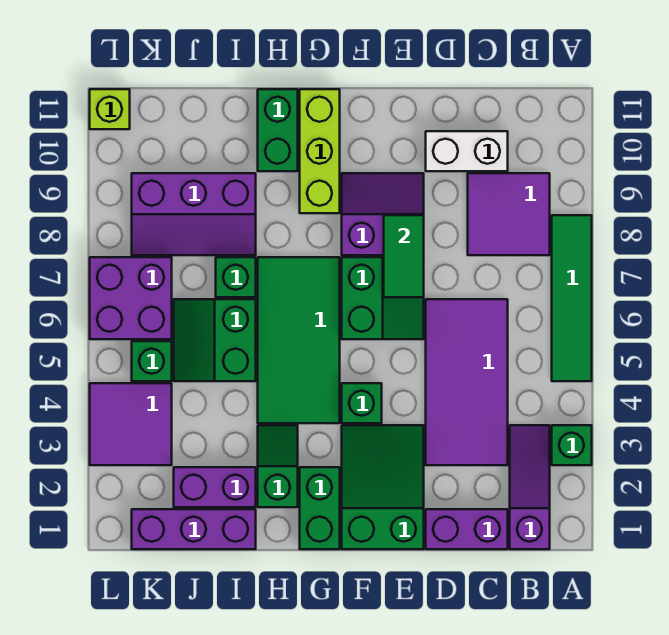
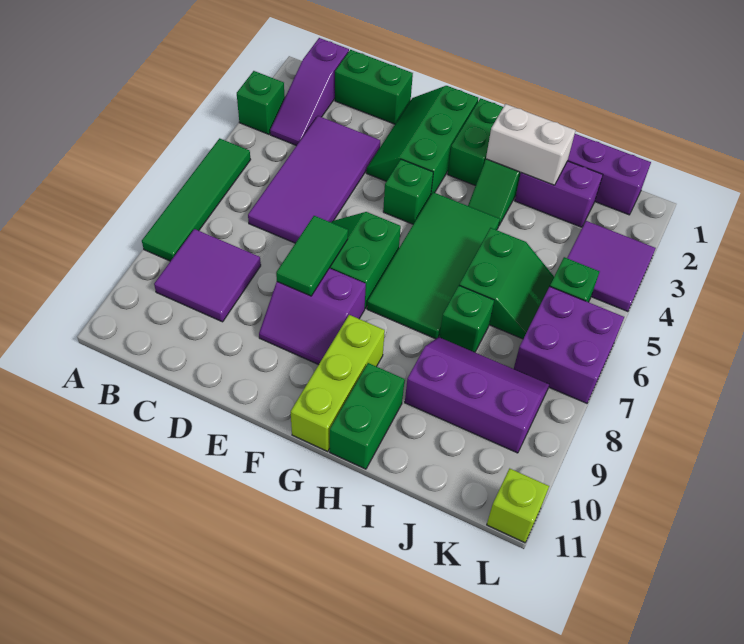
purple 1x2 brick [426,509,508,549] -> green 1x2 brick [335,50,413,124]
white 1x2 brick [426,131,508,171] -> white 1x2 brick moved to [486,104,576,185]
green 2x3 slope [342,425,424,549] -> green 2x3 slope turned to [366,86,478,194]

